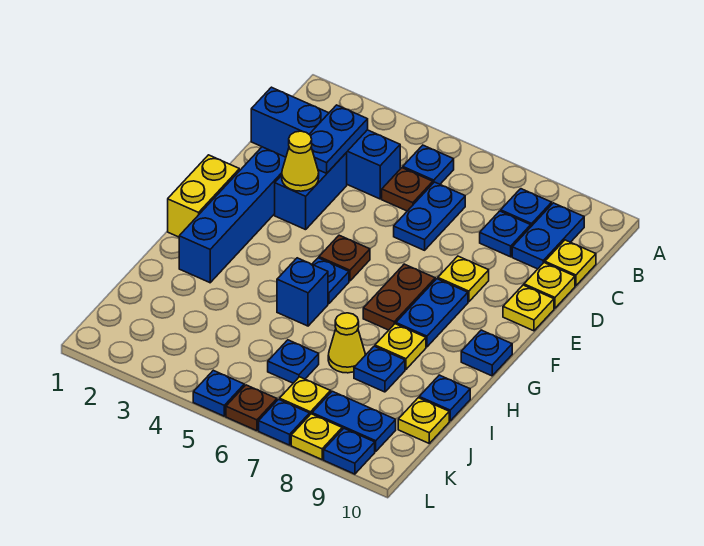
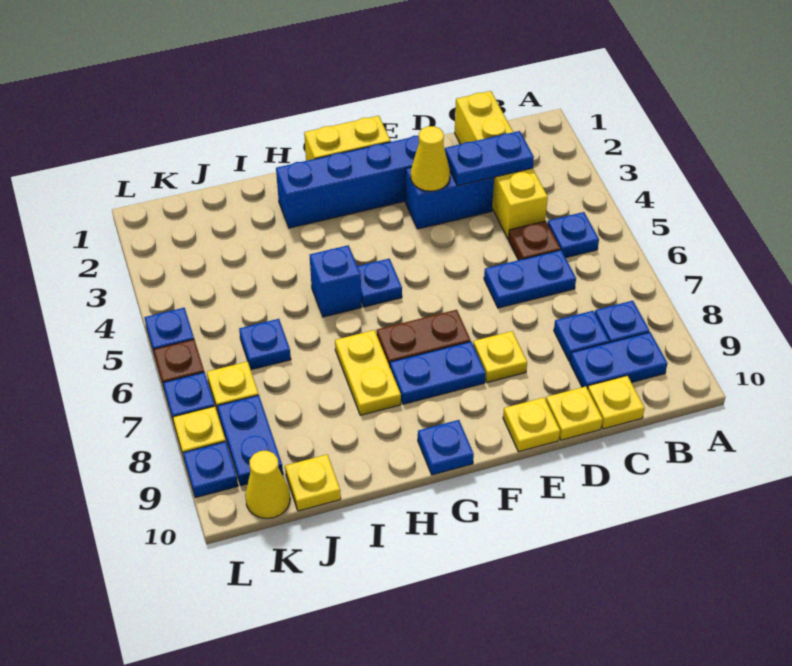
blue 1x4 brick [251,87,400,199] -> yellow 1x4 brick [455,91,548,239]
brown 1x1 plate [319,235,370,281] -> none
yellow 1x1 plate [375,324,426,369] -> yellow 1x2 plate [335,330,401,415]
yellow 1x1 cone [328,313,365,373] -> yellow 1x1 cone moved to [245,451,290,518]
blue 1x1 plate [354,346,405,392] -> none
blue 1x1 plate [419,375,470,421] -> none

